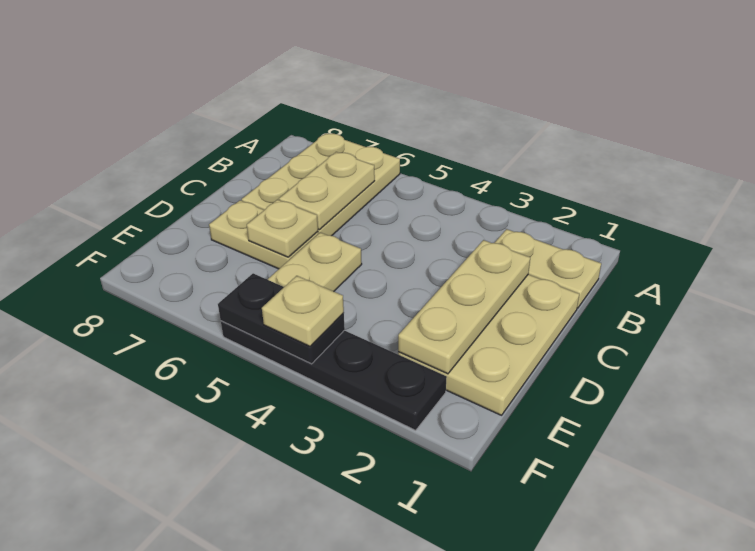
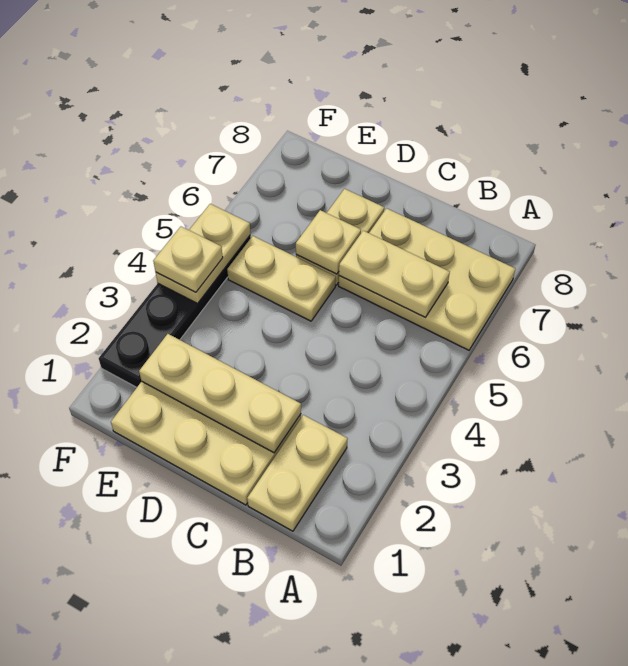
black 1x2 plate [218,273,345,364] -> tan 1x2 plate [156,204,251,303]

